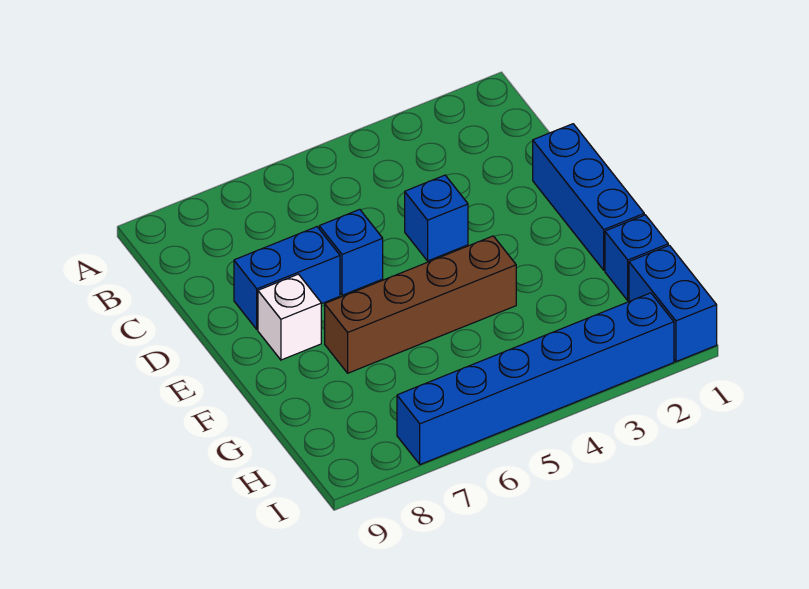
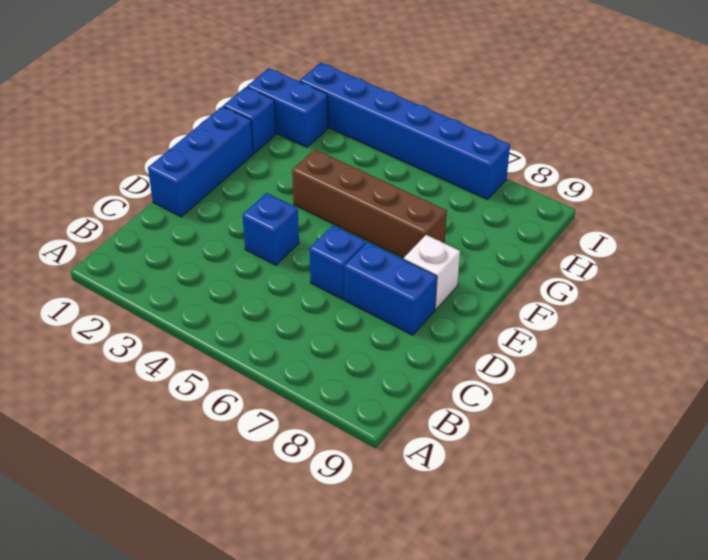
blue 1x2 brick [629,245,717,362] -> blue 1x2 brick turned to [247,68,328,147]

